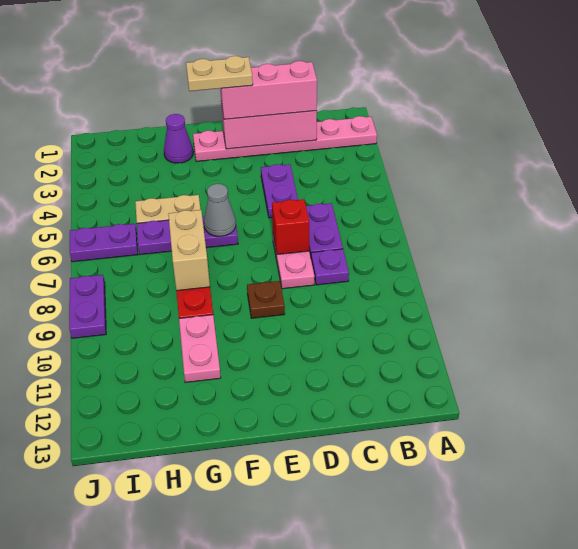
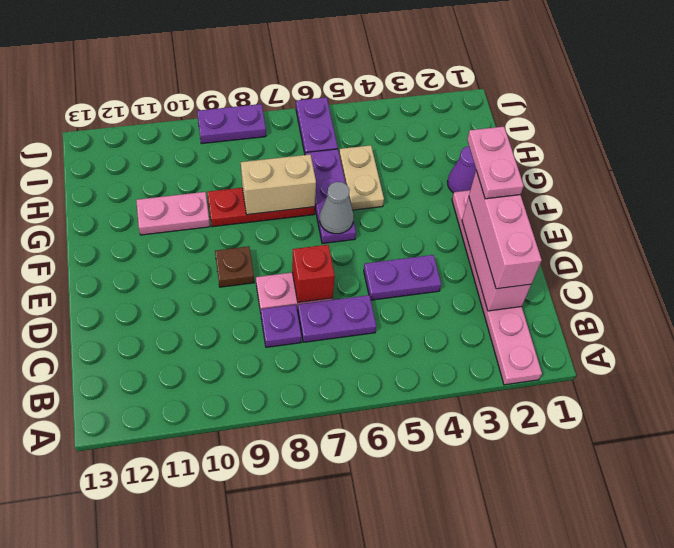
tan 1x2 plate [186,56,253,91] -> pink 1x2 plate [467,127,524,199]

